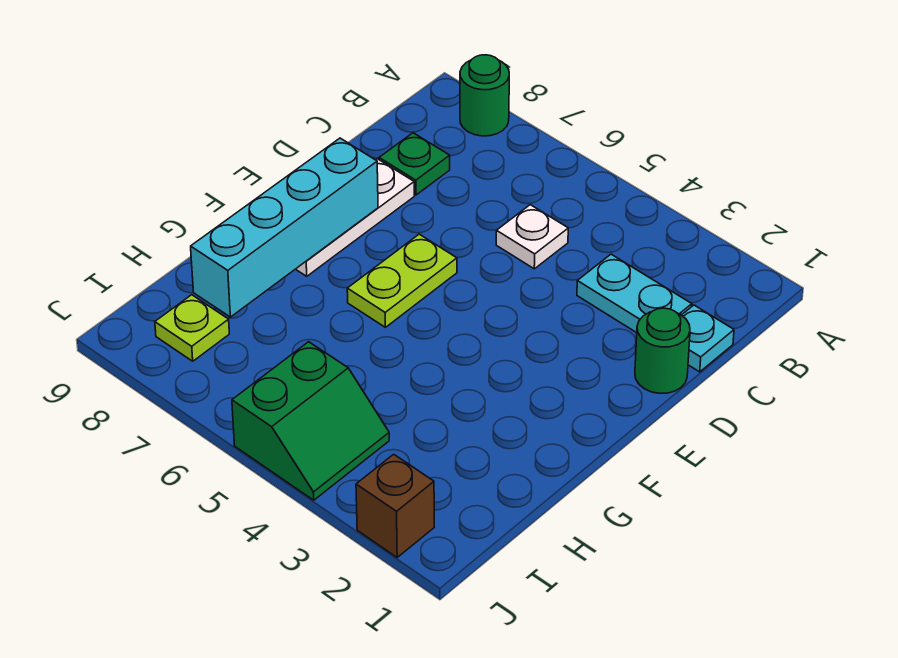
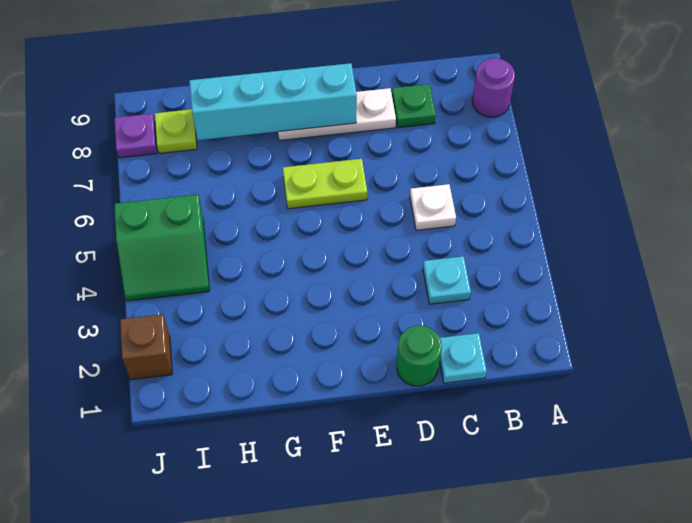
green 1x1 round brick [460,55,509,136] -> purple 1x1 round brick [472,58,515,117]
cyan 1x2 plate [577,254,692,333] -> cyan 1x1 plate [423,256,471,304]
none -> purple 1x1 plate [115,114,157,158]

